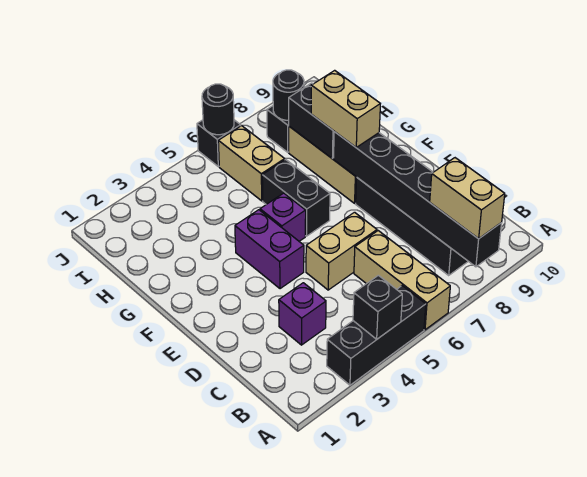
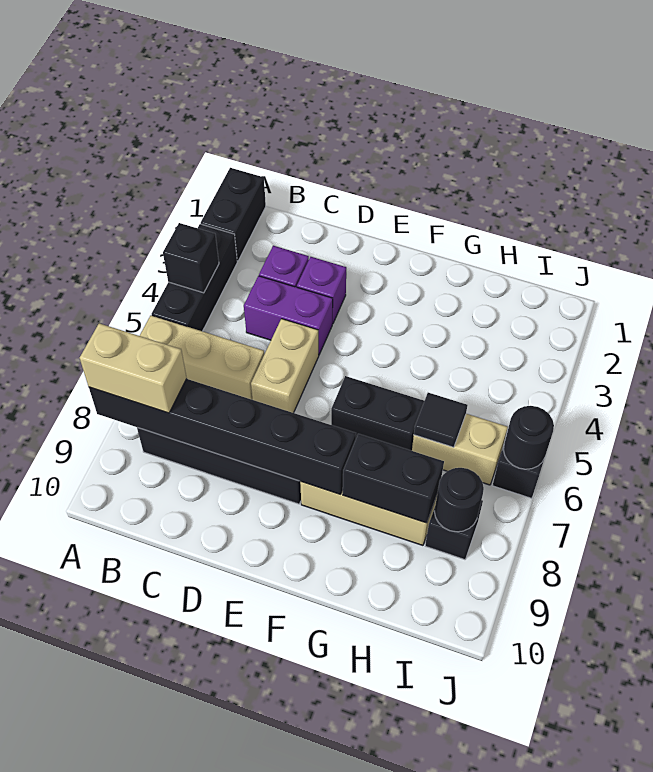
none -> black 1x2 brick [201,168,266,261]
purple 1x2 brick [235,210,304,289] -> purple 1x2 brick moved to [244,276,333,354]
purple 1x1 brick [260,193,306,241] -> purple 1x1 brick moved to [297,257,346,324]
tan 1x2 brick [311,70,380,147] -> none
none -> black 1x1 tile [414,393,467,447]

